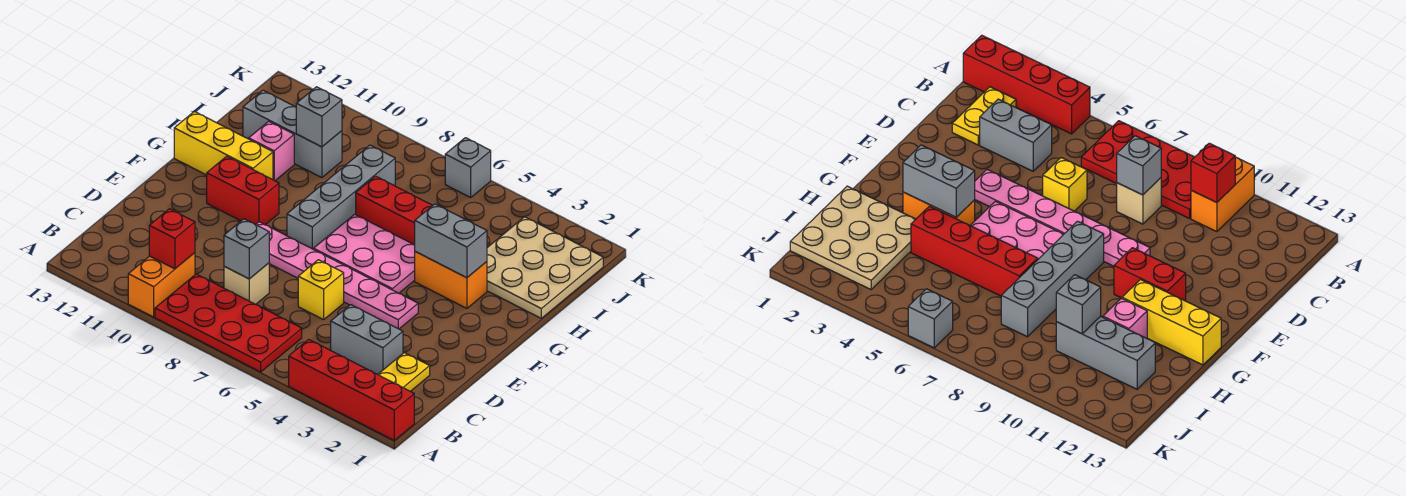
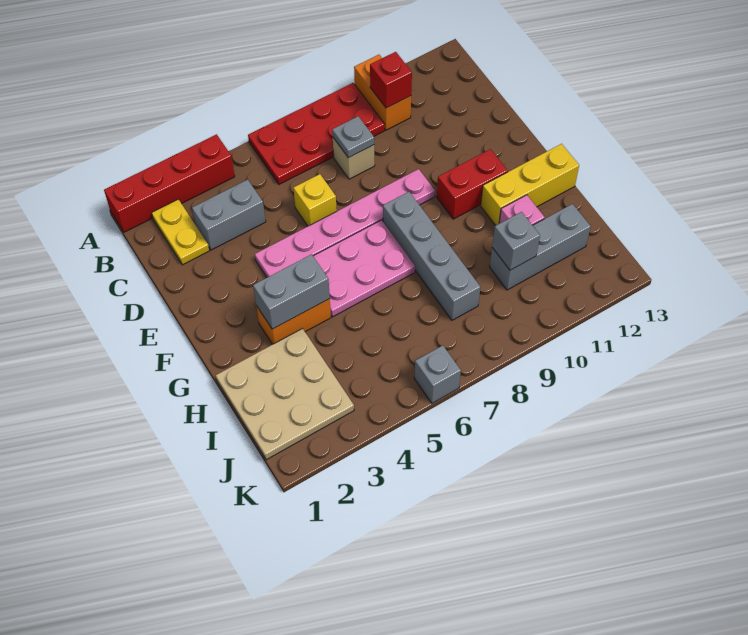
grey 1x1 brick [224,219,269,279] -> grey 1x1 plate [332,116,374,158]
red 1x4 brick [356,176,433,245] -> none

